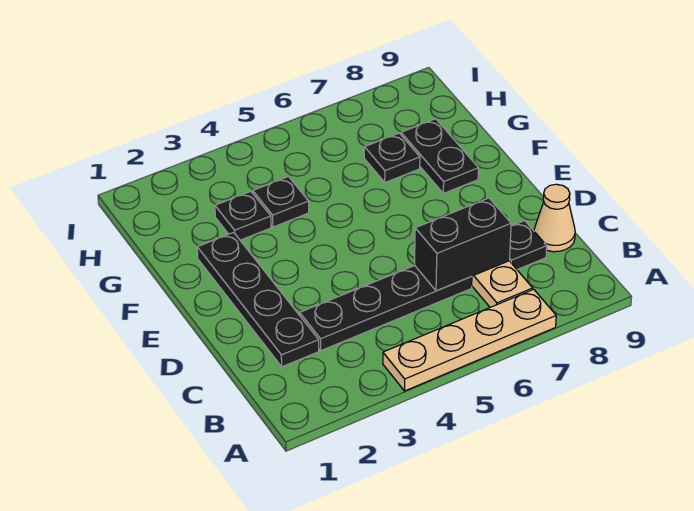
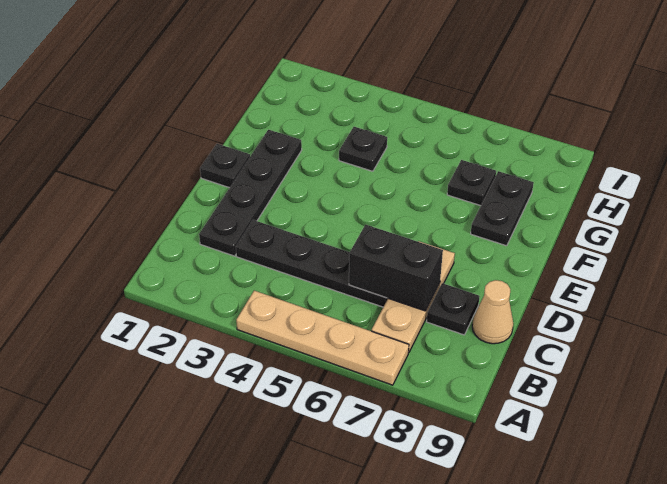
black 1x1 plate [215,191,271,240] -> black 1x1 plate moved to [200,144,250,188]

